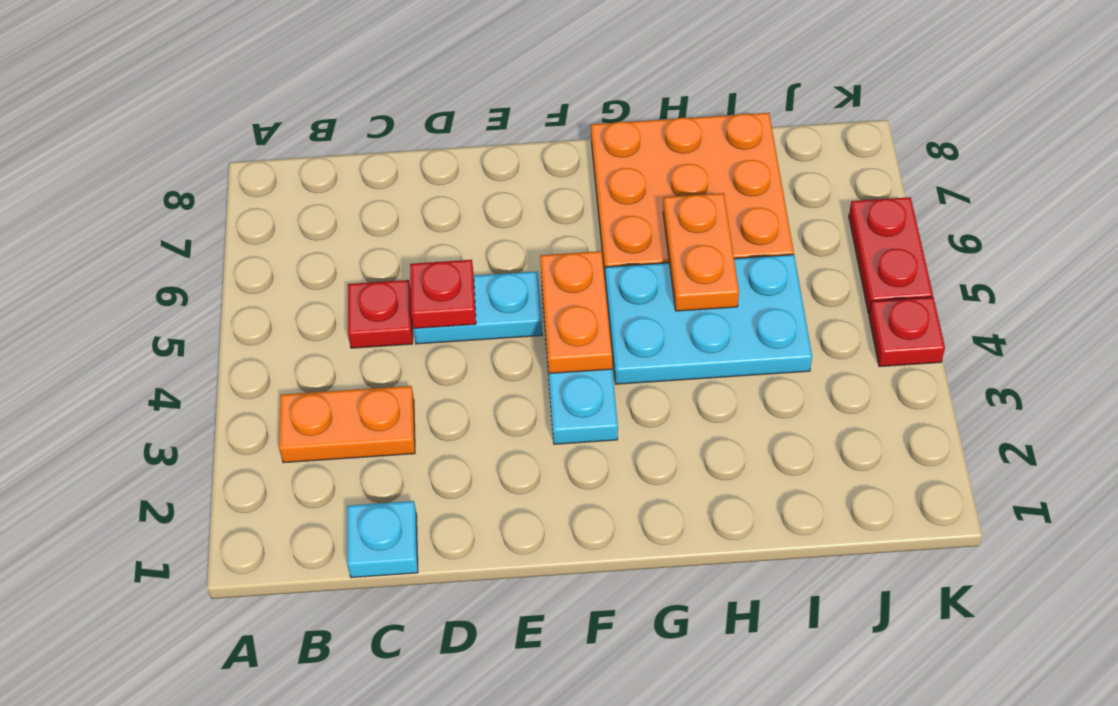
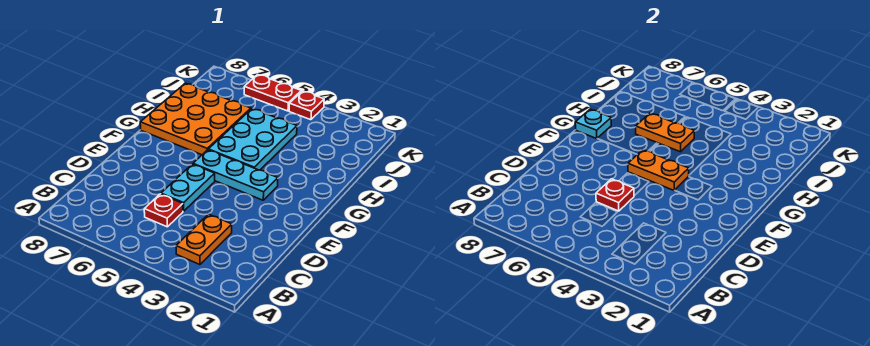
cyan 1x1 plate [347,501,418,578] -> cyan 1x1 plate moved to [575,109,611,139]

